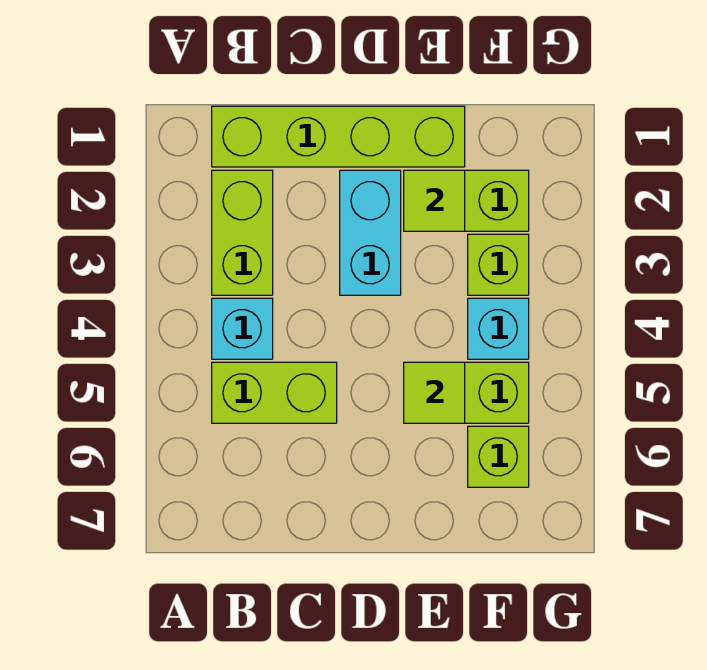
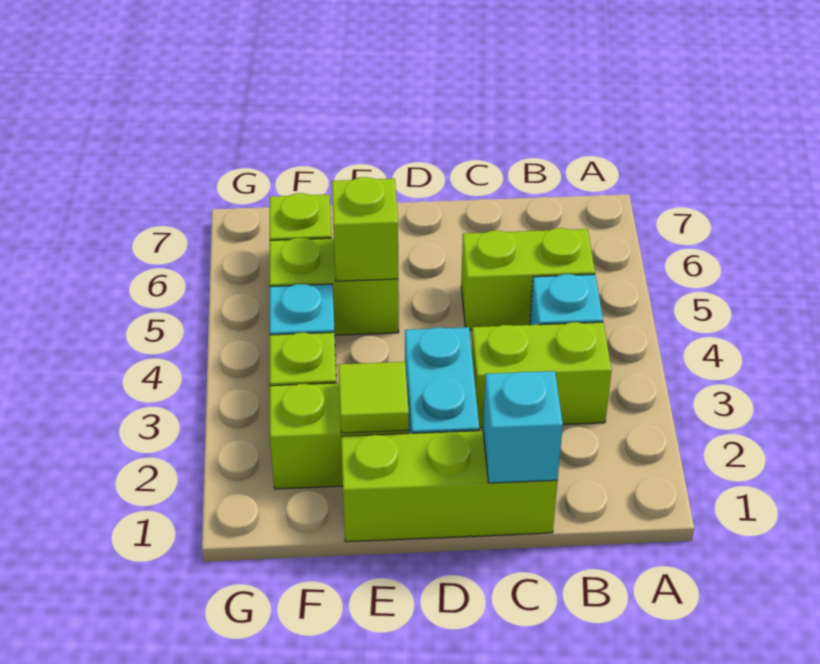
lime 1x4 brick [212,106,465,167] -> lime 1x3 brick [341,431,557,542]
lime 1x2 brick [212,170,273,295] -> lime 1x2 brick turned to [472,322,612,428]
none -> cyan 1x1 brick [483,371,563,483]
lime 1x1 tile [404,362,465,423] -> lime 1x1 brick [332,177,398,281]

